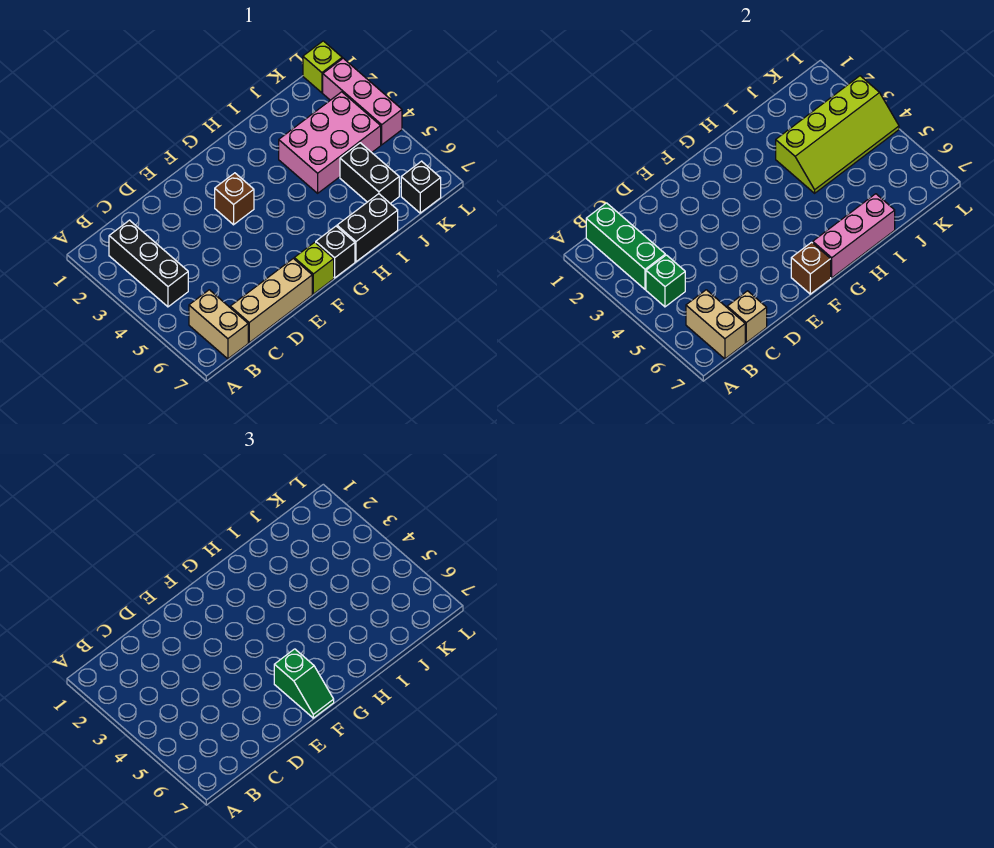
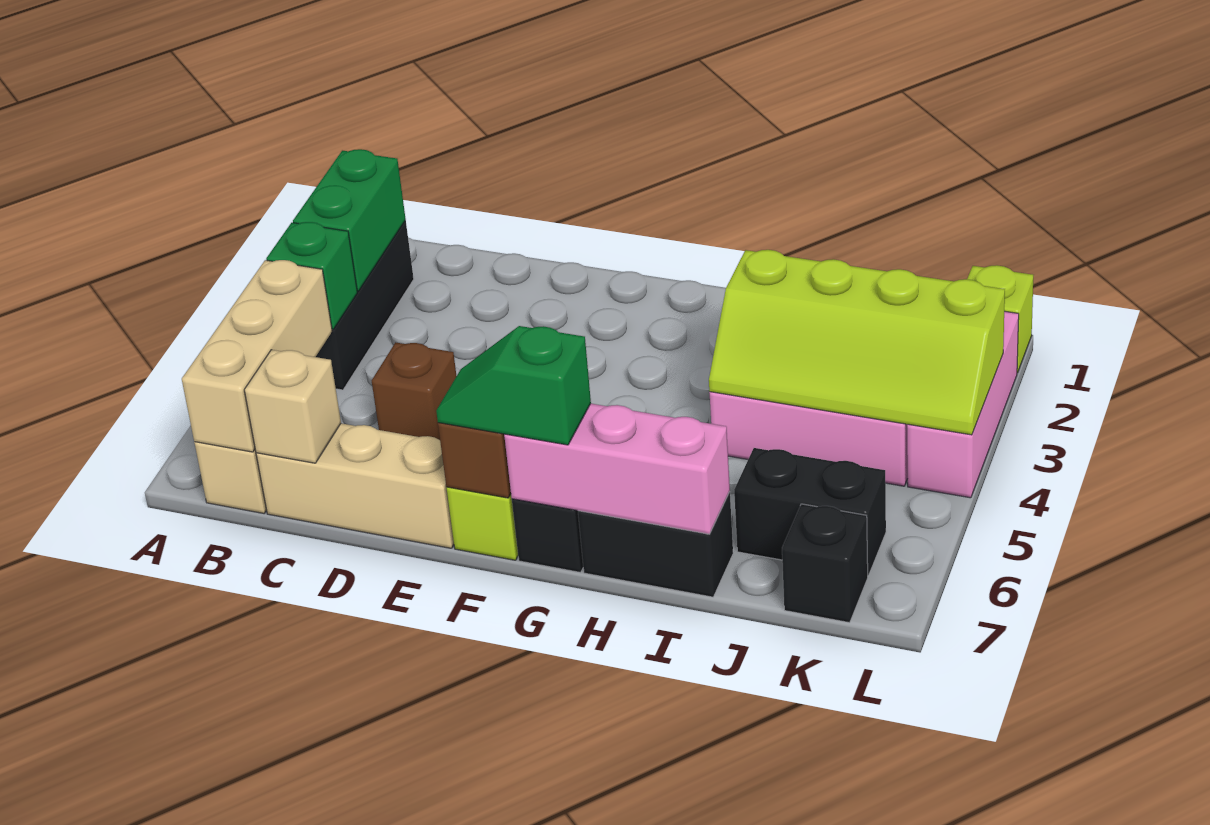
green 1x3 brick [586,203,665,289] -> green 1x2 brick [293,149,406,291]
tan 1x2 brick [686,290,745,359] -> tan 1x3 brick [182,260,332,452]
brown 1x1 brick [215,173,254,225] -> brown 1x1 brick moved to [372,342,456,440]
green 1x2 slope [274,649,334,718] -> green 1x2 slope turned to [436,326,591,445]
black 1x2 brick [340,143,399,203] -> black 1x2 brick turned to [734,448,886,575]

